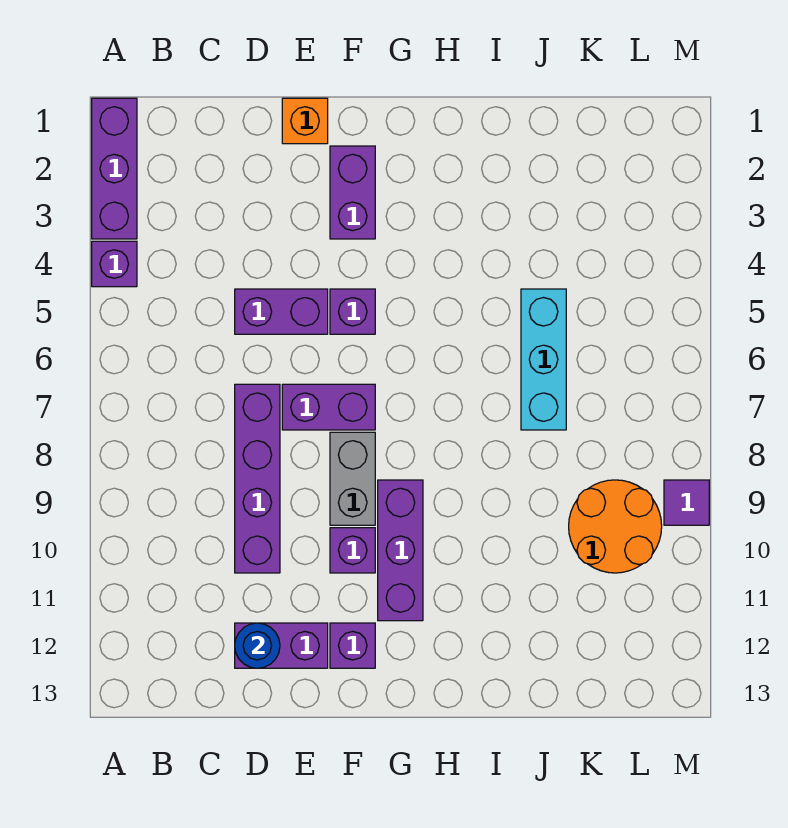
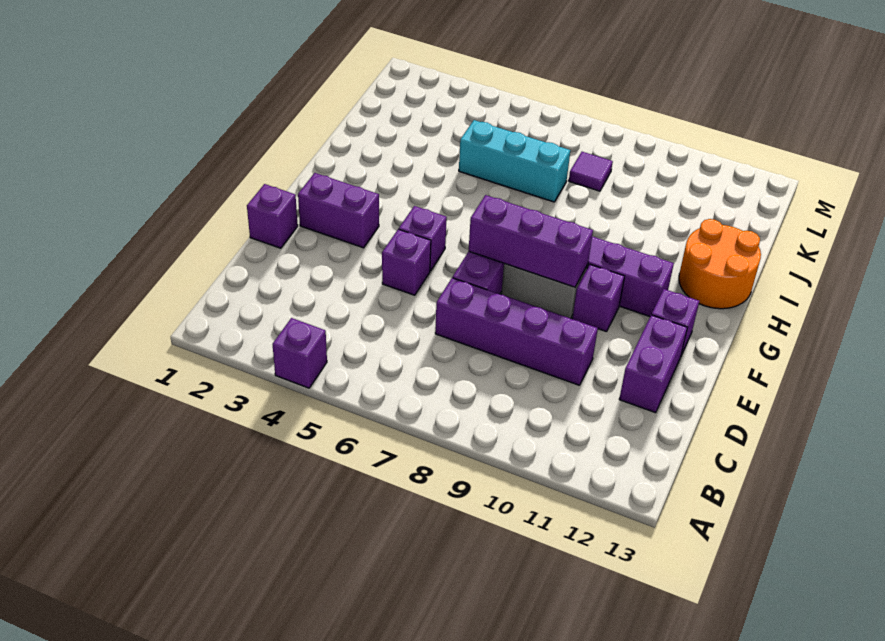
purple 1x3 brick [92,98,137,239] -> purple 1x3 brick moved to [469,195,593,287]
purple 1x2 brick [235,289,328,334] -> purple 1x1 brick [382,229,431,295]
blue 1x1 round brick [235,623,280,668] -> none
orange 1x1 brick [282,98,328,144] -> purple 1x1 brick [247,184,298,248]
orange 2x2 round brick [569,480,662,573] -> orange 2x2 round brick moved to [679,219,761,309]
purple 1x1 tile [664,480,709,525] -> purple 1x1 tile moved to [569,152,613,191]

